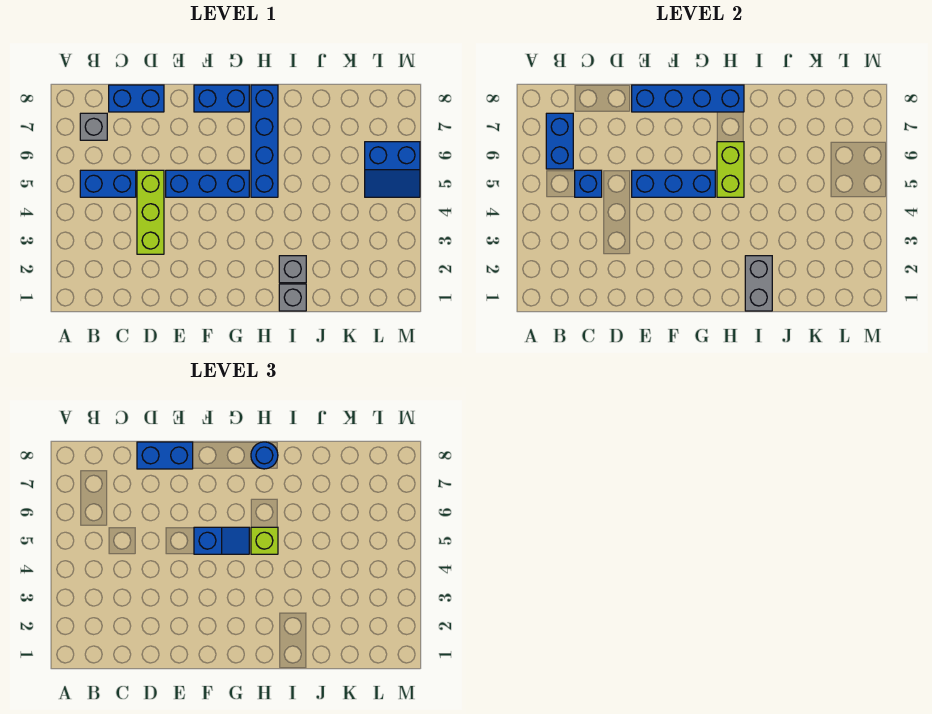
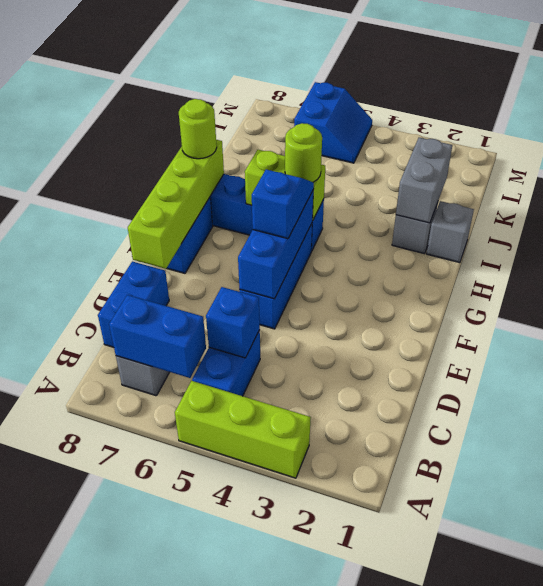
lime 1x3 brick [137,170,164,254] -> lime 1x3 brick moved to [175,381,311,478]
blue 1x2 brick [137,442,193,469] -> none
blue 1x4 brick [632,85,744,112] -> lime 1x4 brick [128,140,224,269]
lime 1x1 brick [251,527,278,554] -> lime 1x1 round brick [285,123,322,182]
blue 1x1 round brick [251,442,278,469] -> lime 1x1 round brick [179,99,217,159]
grey 1x2 brick [745,256,772,311] -> grey 1x2 brick turned to [396,138,452,223]

